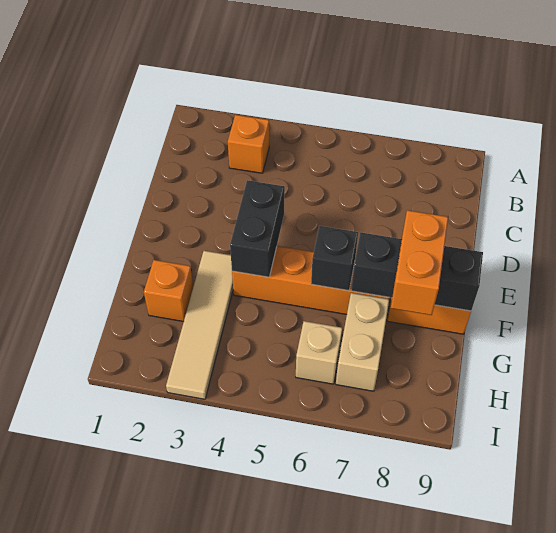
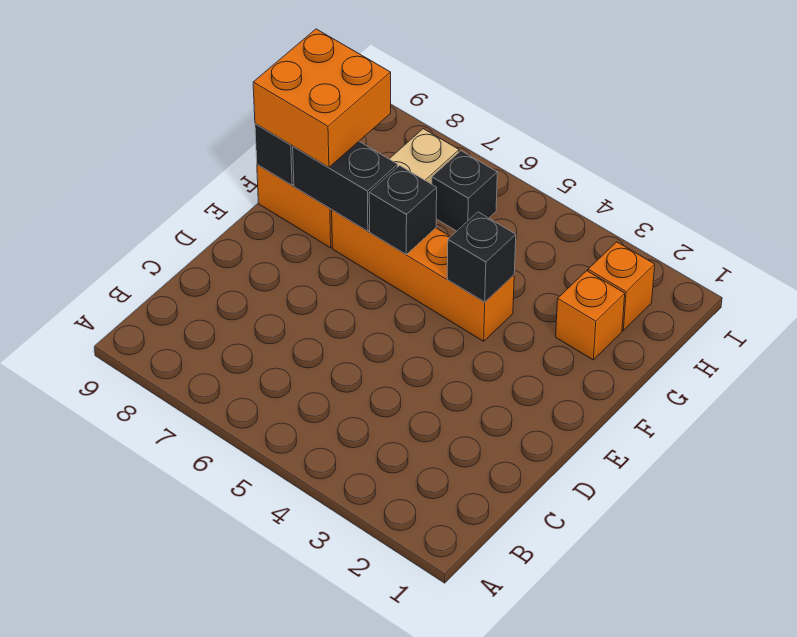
orange 1x1 brick [228,115,269,173] -> orange 1x1 brick moved to [588,242,655,330]
black 1x2 brick [230,180,285,277] -> black 1x1 brick [447,212,516,302]
tan 1x4 tile [166,251,233,399] -> none
orange 1x2 brick [391,210,448,315] -> orange 2x2 brick [253,29,391,168]
tan 1x1 brick [296,321,342,384] -> black 1x1 brick [432,151,497,231]

